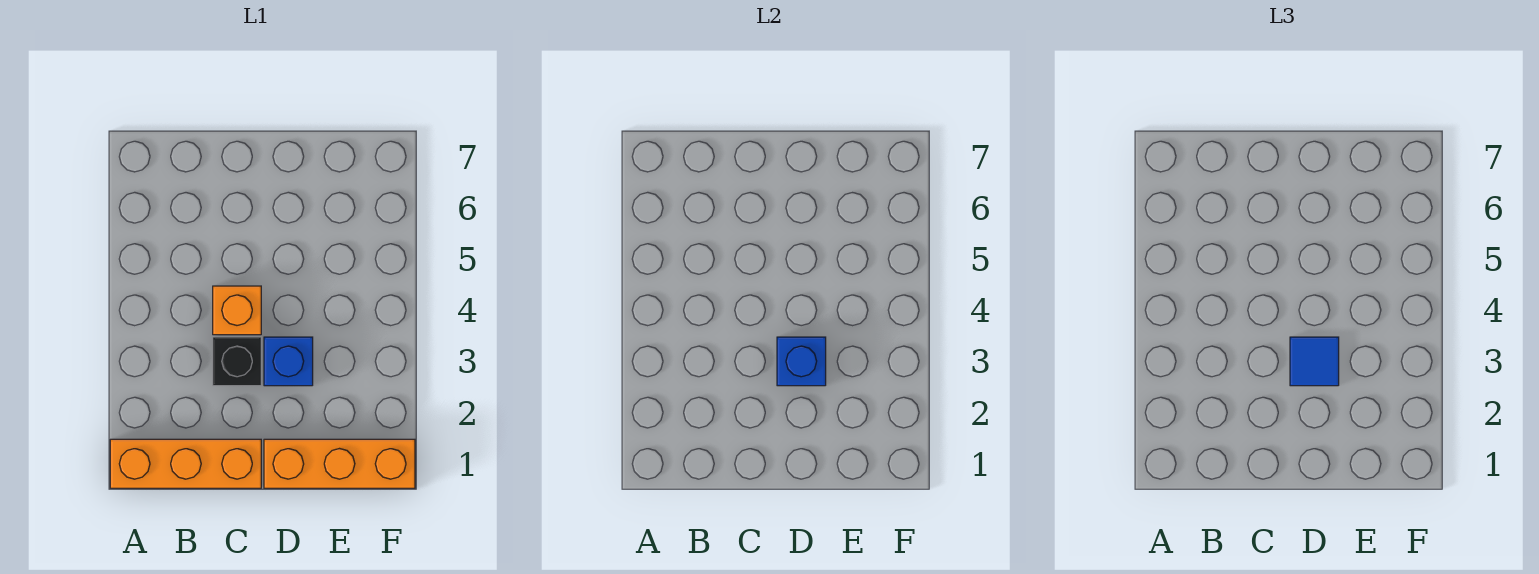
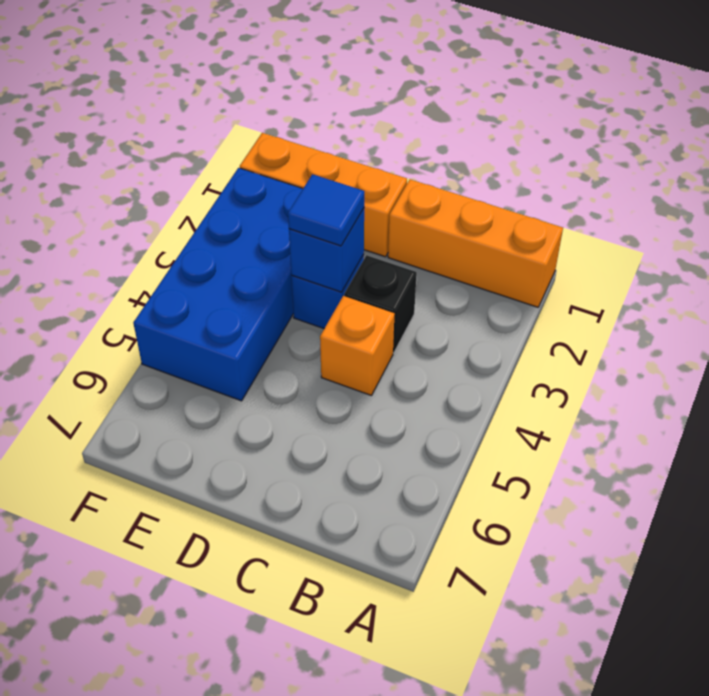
none -> blue 2x4 brick [133,168,303,401]

